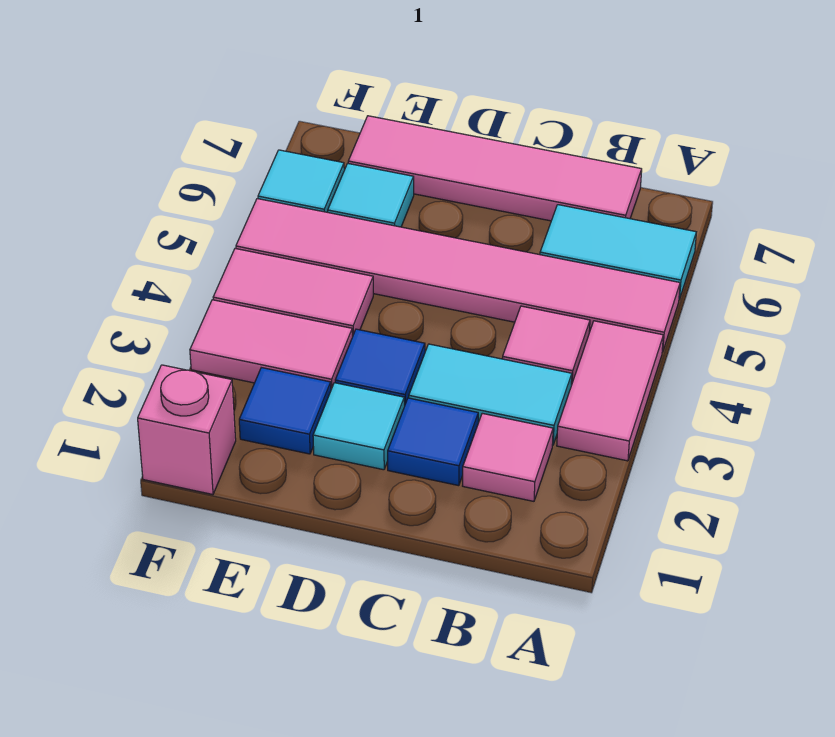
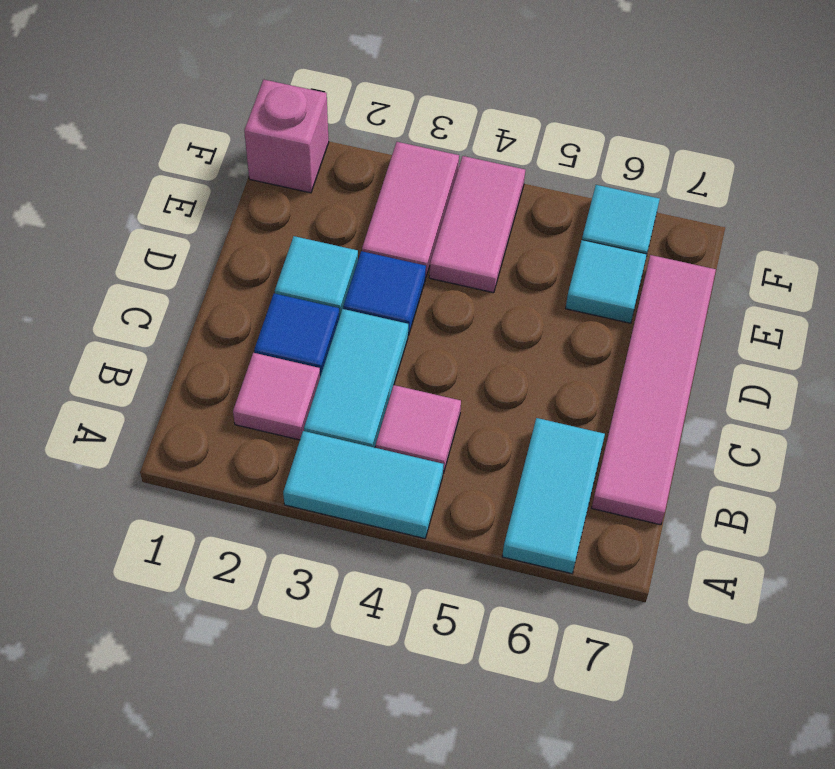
pink 1x2 tile [557,321,663,461] -> cyan 1x2 tile [283,431,443,538]
pink 1x6 tile [236,199,680,352] -> none
blue 1x1 tile [239,368,331,454] -> none

